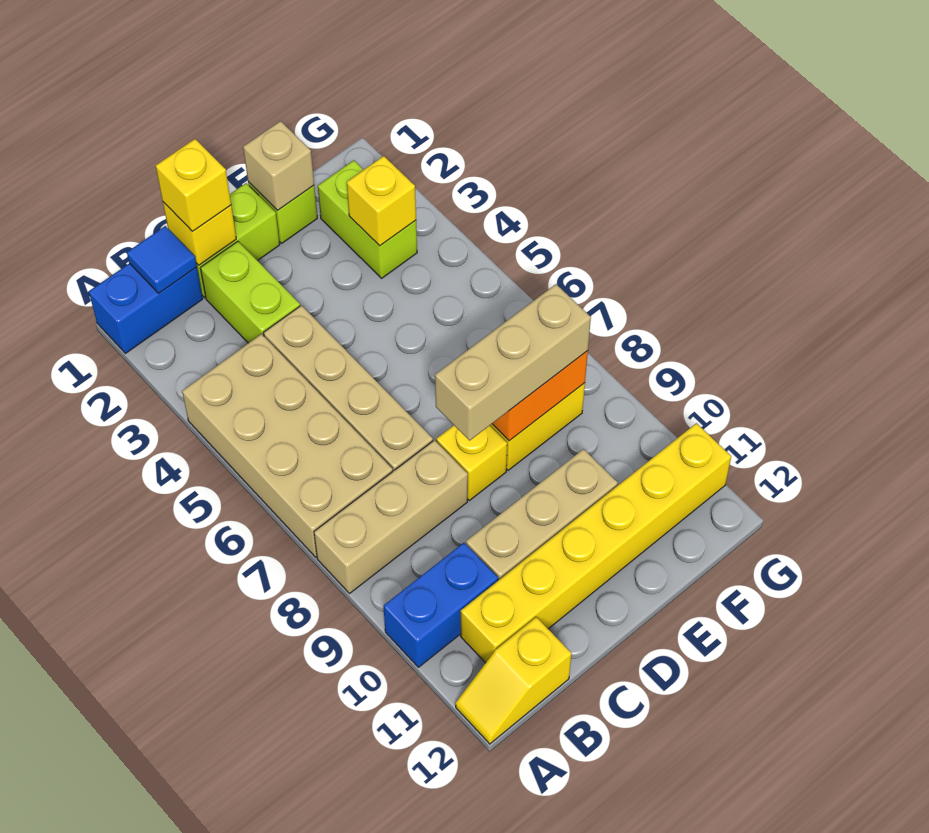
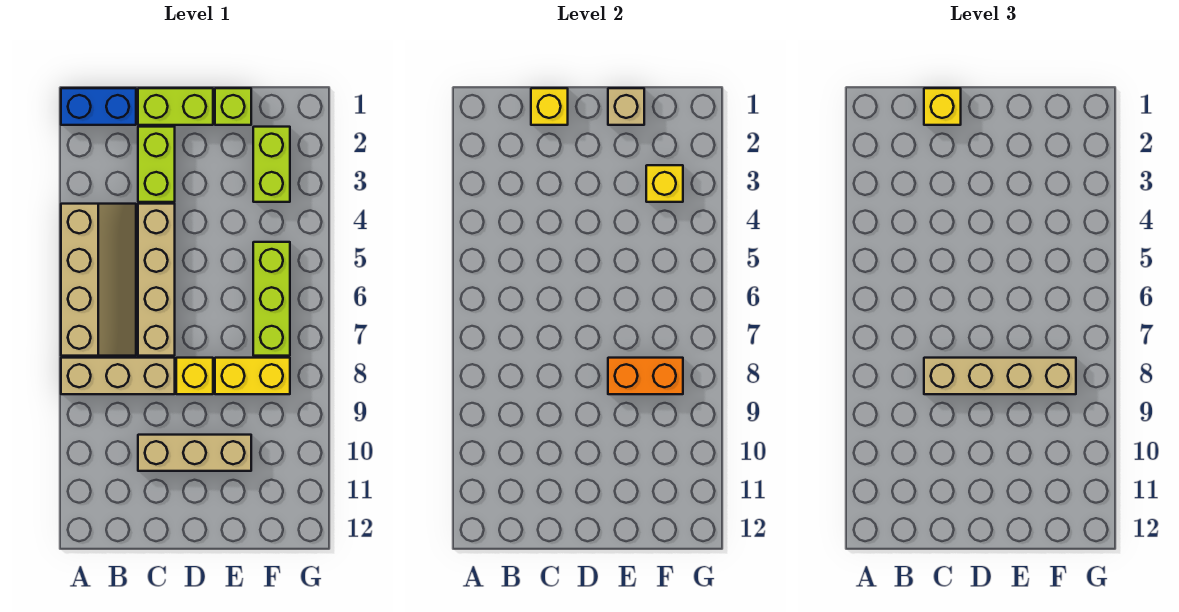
tan 2x4 brick [182,334,393,557] -> tan 2x4 slope [61,204,136,356]
blue 1x2 brick [383,543,498,667] -> none
yellow 1x2 slope [455,617,572,744] -> none
blue 1x1 tile [127,226,197,293] -> none
yellow 1x6 brick [461,423,731,663] -> none
tan 1x3 brick [435,284,591,440] -> tan 1x4 brick [924,358,1076,394]
none -> lime 1x3 brick [253,242,290,356]

